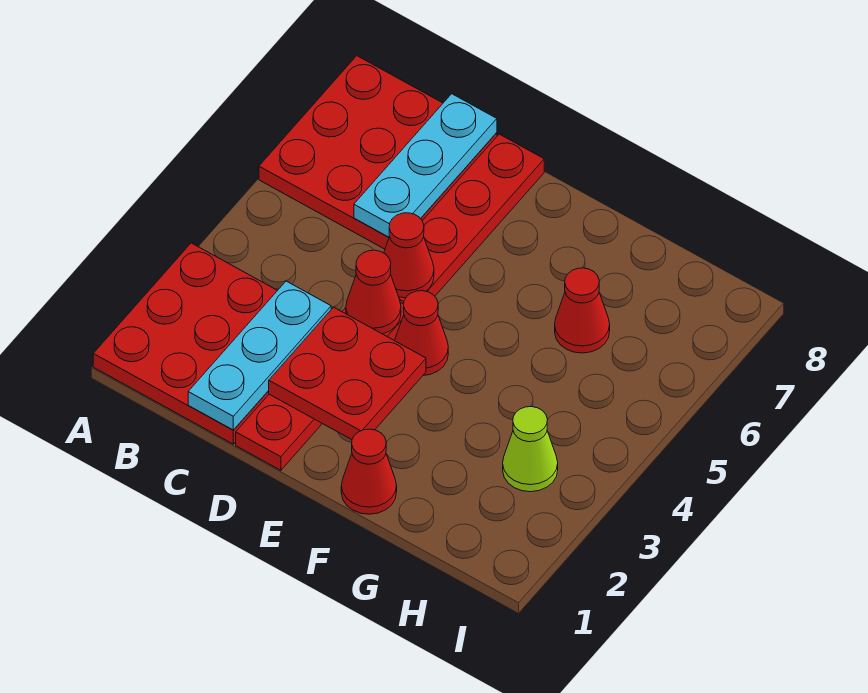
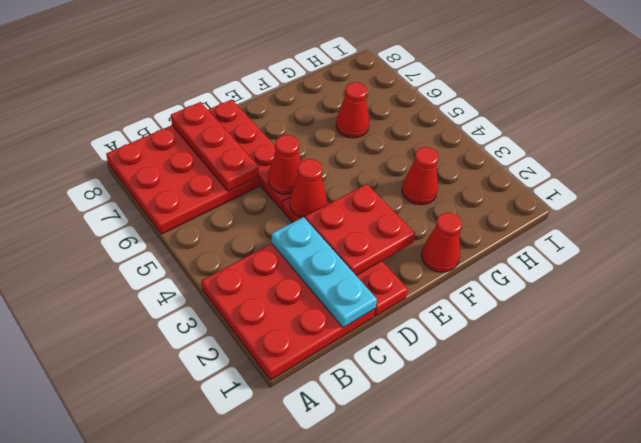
cyan 1x3 plate [354,94,497,237] -> red 1x3 plate [171,102,259,191]
red 1x1 cone [395,291,448,376] -> red 1x1 cone moved to [402,147,438,205]
lime 1x1 cone [503,407,558,492] -> none

